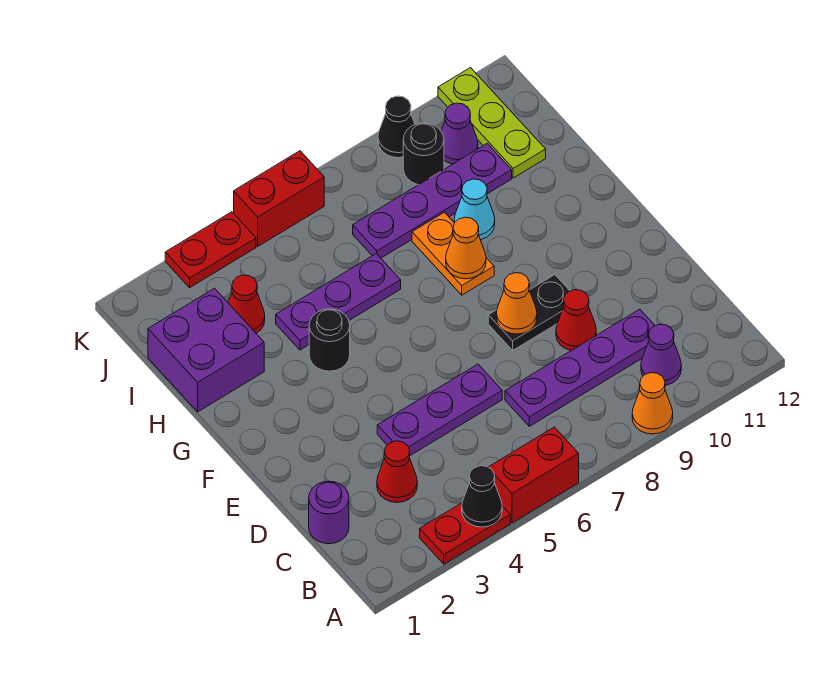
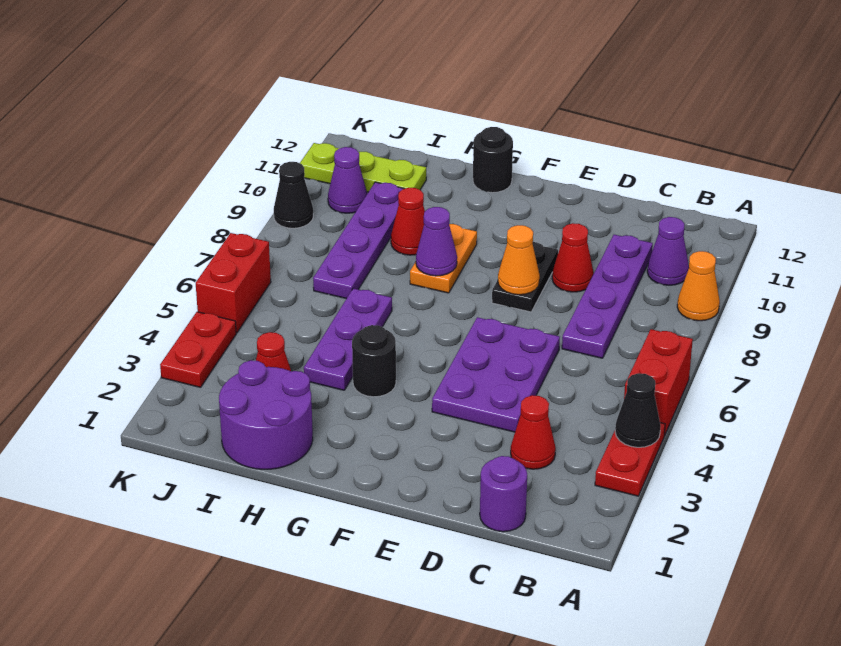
purple 1x3 plate [377,364,502,455] -> purple 2x3 plate [432,317,560,432]
orange 1x2 plate [412,212,494,295] -> orange 1x2 plate turned to [410,224,477,293]
orange 1x1 cone [446,217,486,279] -> purple 1x1 cone [416,207,457,276]
purple 2x2 brick [148,289,264,412] -> purple 2x2 round brick [219,360,313,469]
cyan 1x1 cone [454,179,495,240] -> red 1x1 cone [391,188,425,255]
black 1x1 round brick [403,123,444,185] -> black 1x1 round brick moved to [473,127,513,193]

